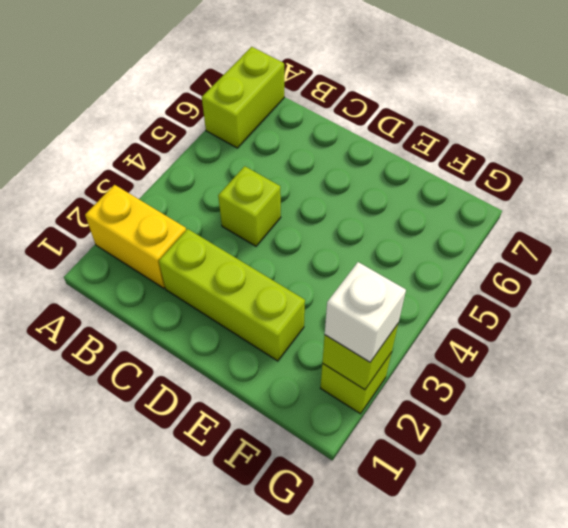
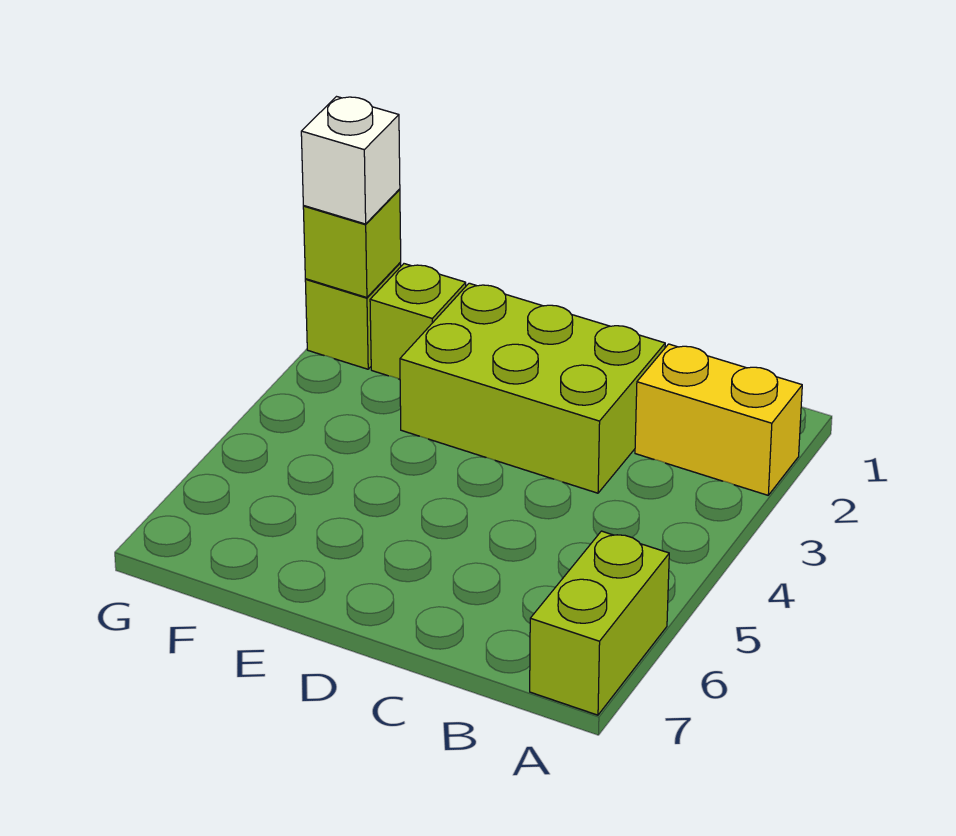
lime 1x3 brick [159,229,305,361] -> lime 2x3 brick [400,283,665,493]
lime 1x1 brick [218,166,281,246] -> lime 1x1 brick moved to [370,264,466,379]

